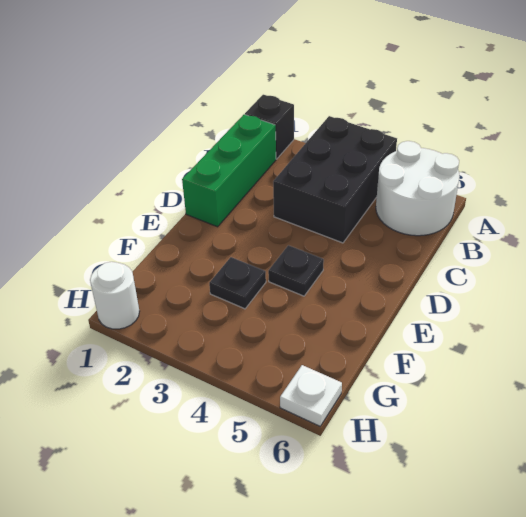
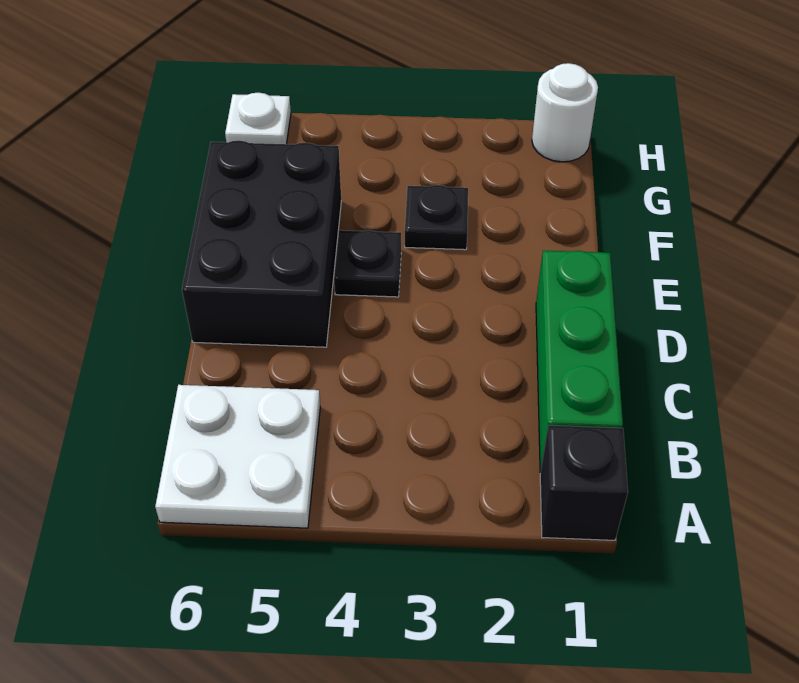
black 2x3 brick [273,116,397,243] -> black 2x3 brick moved to [182,141,341,347]
white 2x2 round brick [376,141,459,236] -> white 2x2 plate [155,385,320,528]

